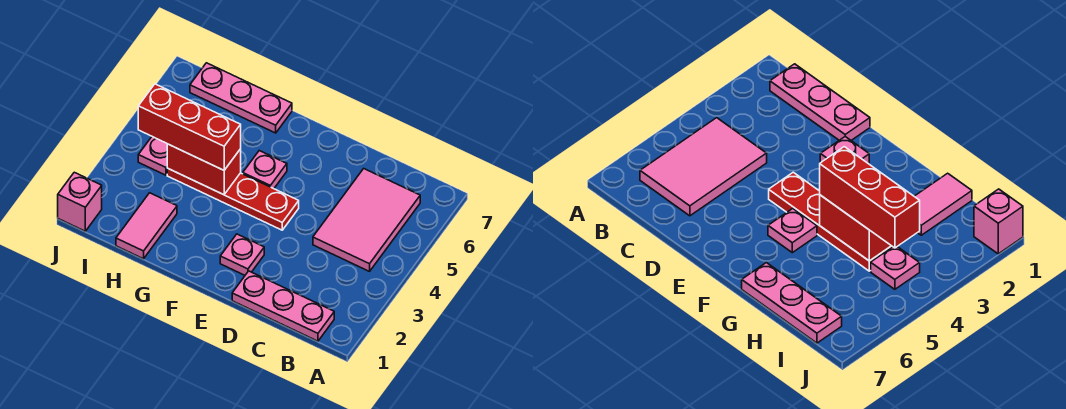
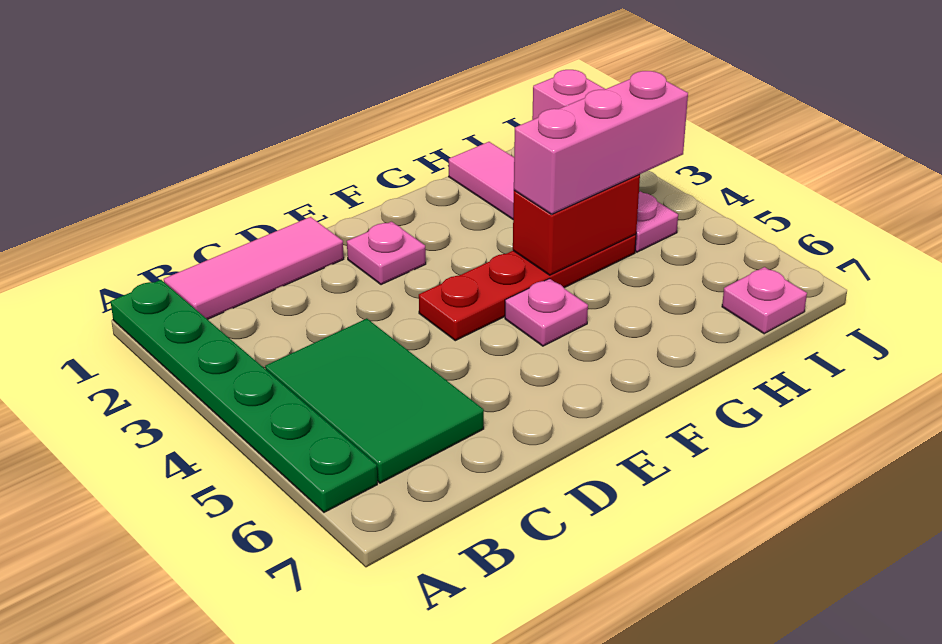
none -> green 1x6 plate [110,280,377,512]
pink 1x3 plate [232,271,334,341] -> pink 1x3 tile [164,217,344,319]
pink 2x3 tile [313,169,420,271] -> green 2x3 tile [265,319,484,483]
red 1x3 brick [138,84,241,170] -> pink 1x3 brick [514,71,688,214]
pink 1x3 plate [190,63,292,133] -> pink 1x1 plate [722,267,807,334]

